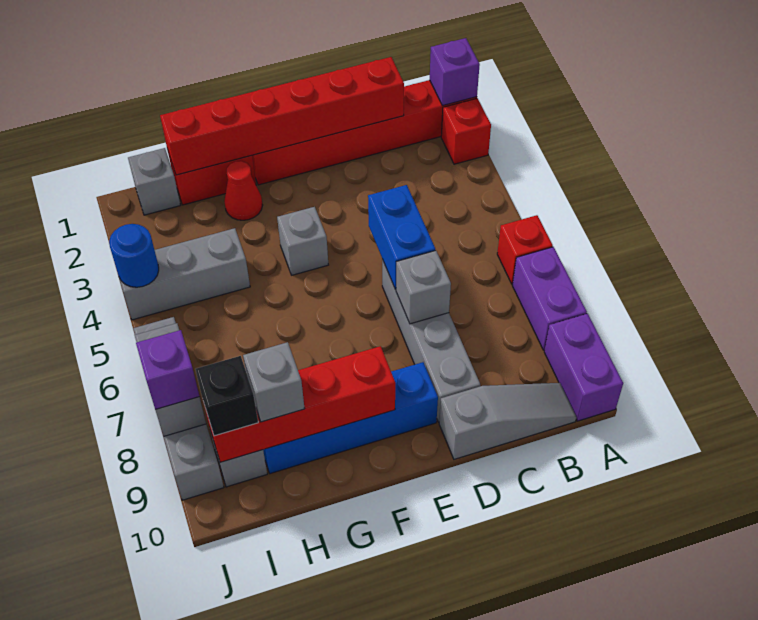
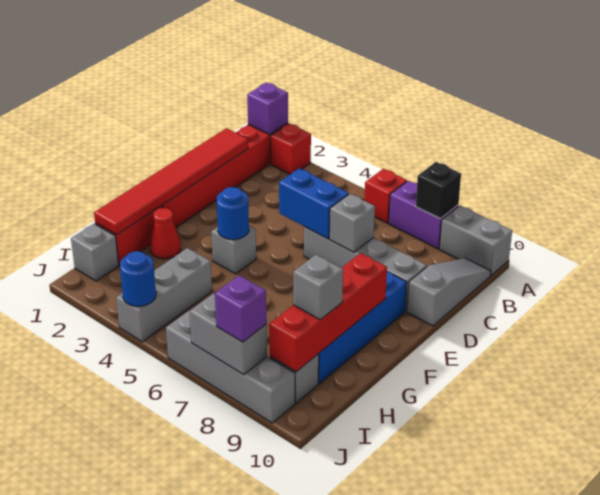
purple 1x2 brick [544,314,623,421] -> grey 1x2 brick [439,206,512,275]
red 1x6 brick [160,57,404,175] -> red 1x6 tile [94,128,248,235]
none -> blue 1x1 round brick [217,187,249,239]
black 1x1 brick [195,356,258,436] -> black 1x1 brick moved to [416,162,461,219]

